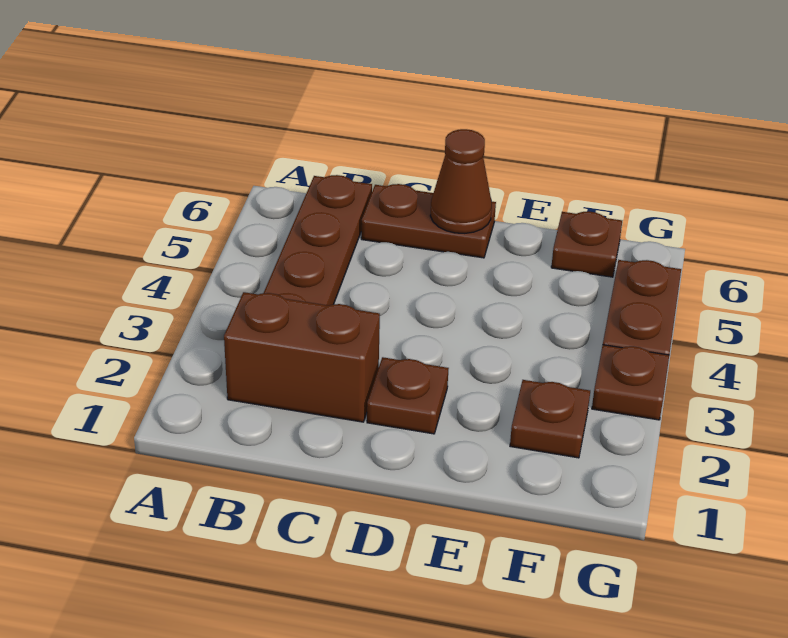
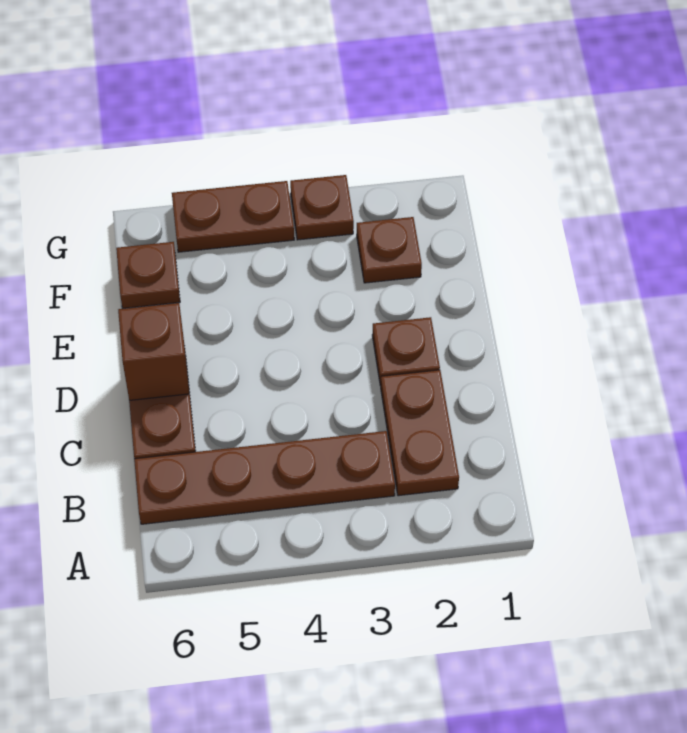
brown 1x2 brick [224,292,380,422] -> brown 1x2 plate [381,370,459,496]
brown 1x1 cone [430,129,492,233] -> brown 1x1 brick [118,303,189,400]

